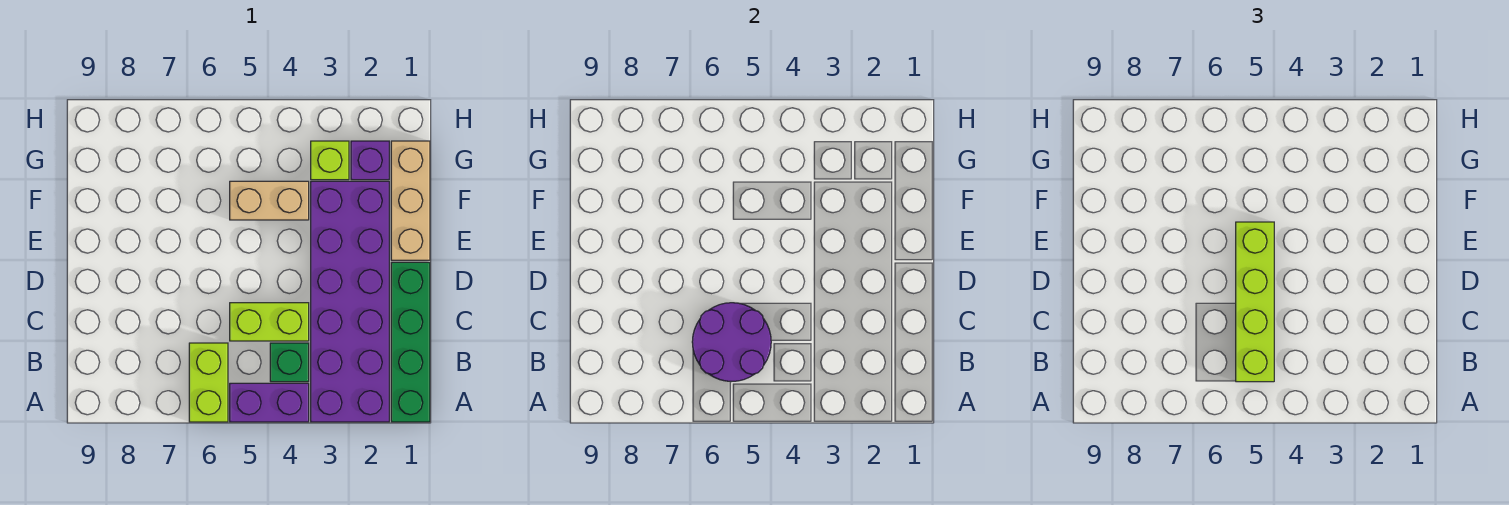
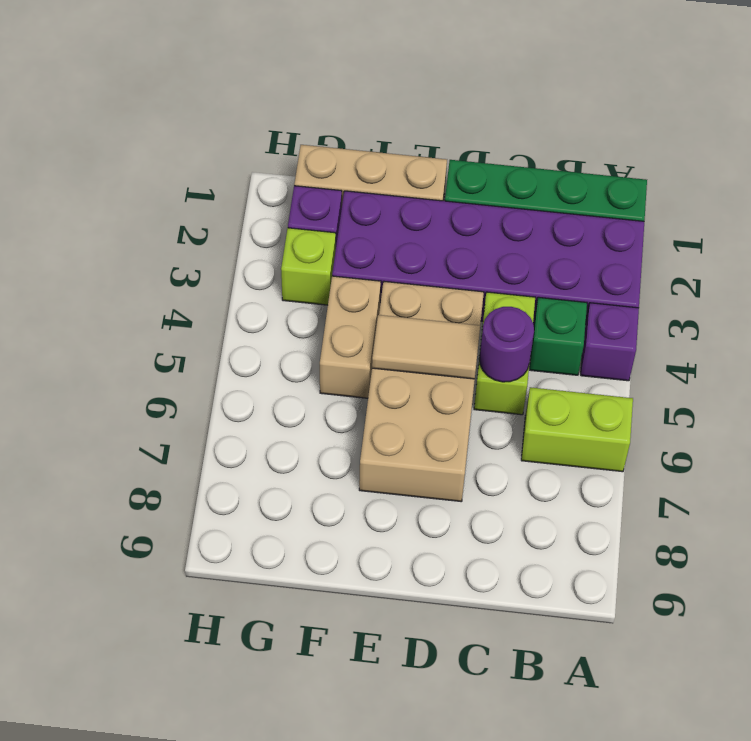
purple 1x2 brick [230,383,309,422] -> purple 1x1 brick [581,303,639,381]
purple 2x2 round brick [692,303,771,381] -> purple 1x1 round brick [479,307,534,382]
lime 1x4 brick [1236,222,1274,382] -> none
none -> tan 2x4 brick [359,282,484,502]
none -> tan 1x2 tile [372,315,480,379]

